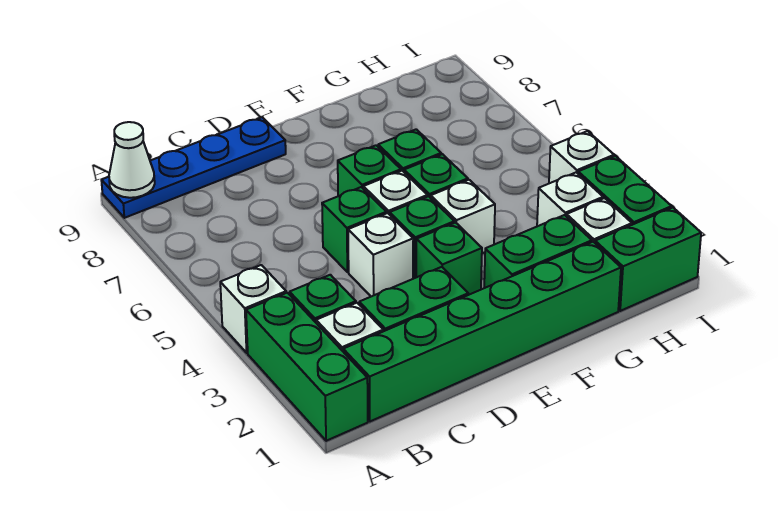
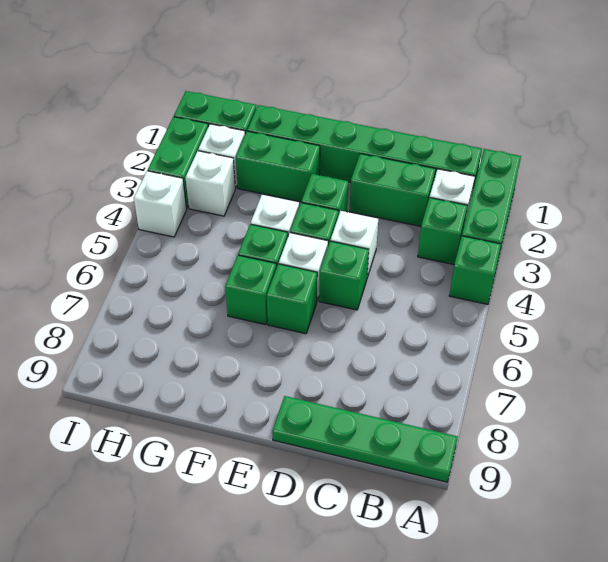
white 1x1 brick [220,265,286,353] -> green 1x1 brick [449,236,501,304]
blue 1x4 plate [101,117,286,218] -> green 1x4 plate [272,396,458,482]
white 1x1 cone [109,122,155,198] -> none

